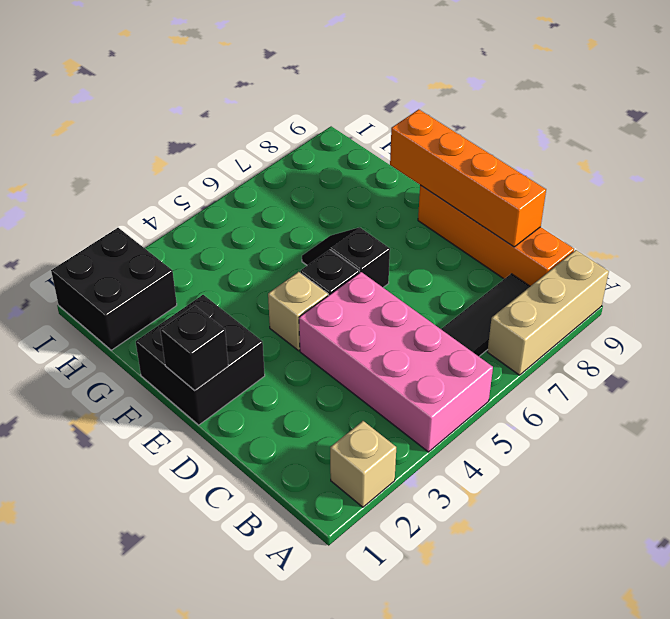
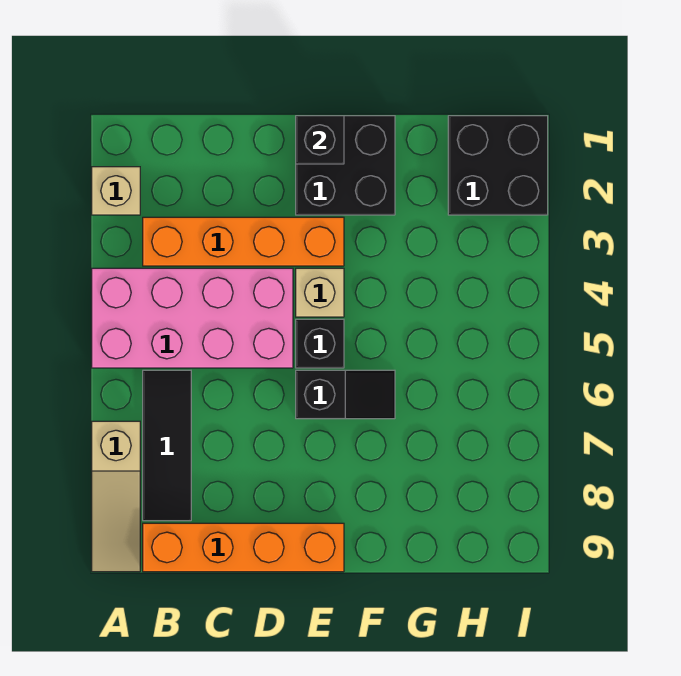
tan 1x3 brick [487,250,609,375] -> tan 1x3 slope [92,421,140,572]
orange 1x4 brick [390,109,546,247] -> orange 1x4 brick moved to [143,217,344,266]

